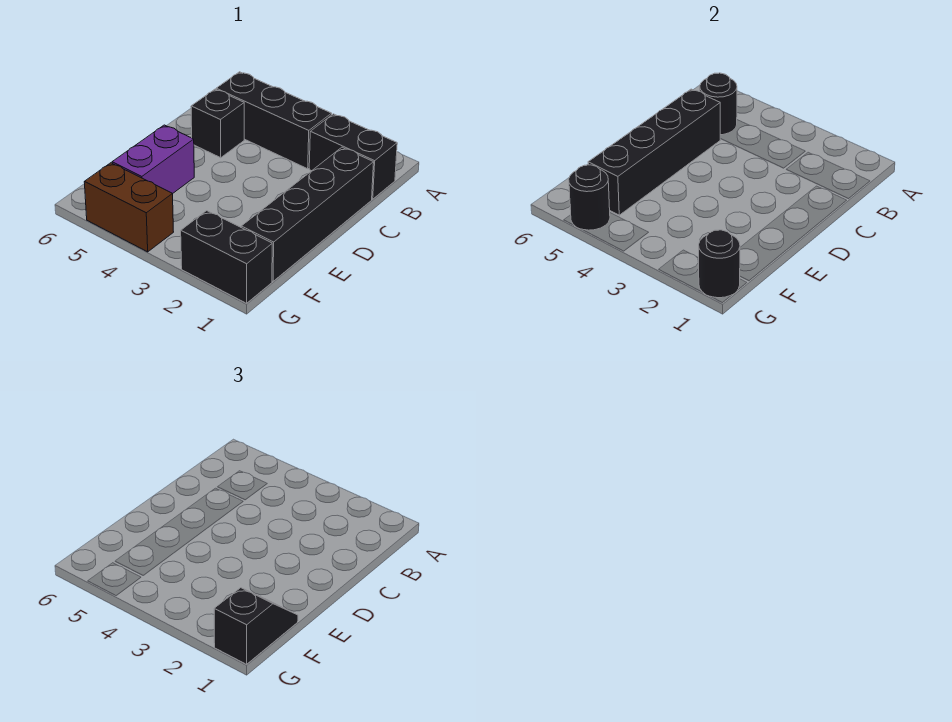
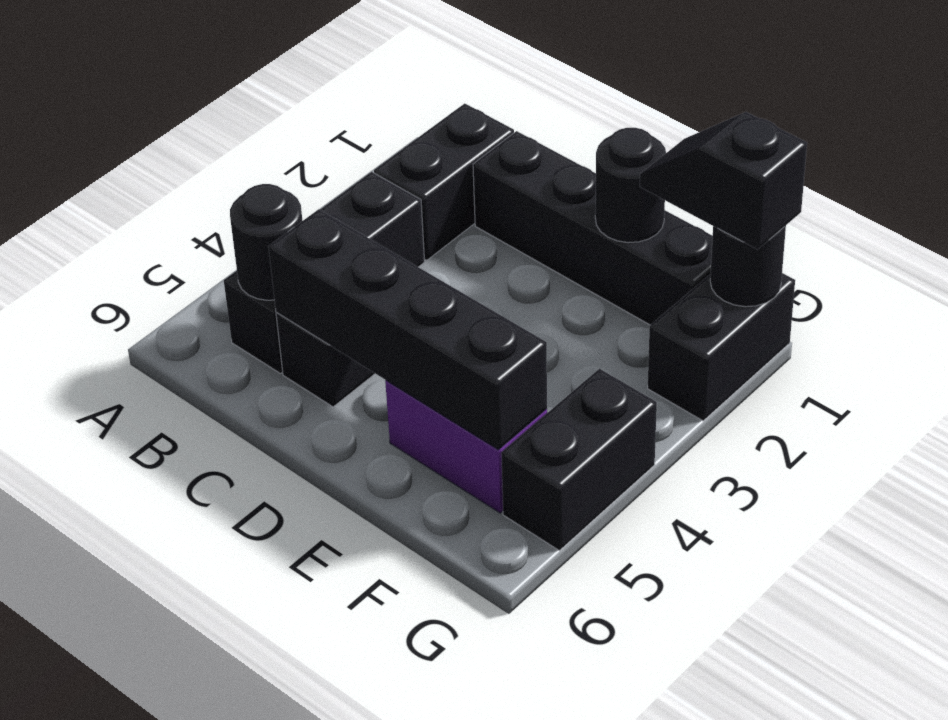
brown 1x2 brick [84,163,173,252] -> black 1x2 brick [501,369,657,550]
black 1x1 round brick [569,165,610,230] -> black 1x1 round brick moved to [595,128,666,243]

